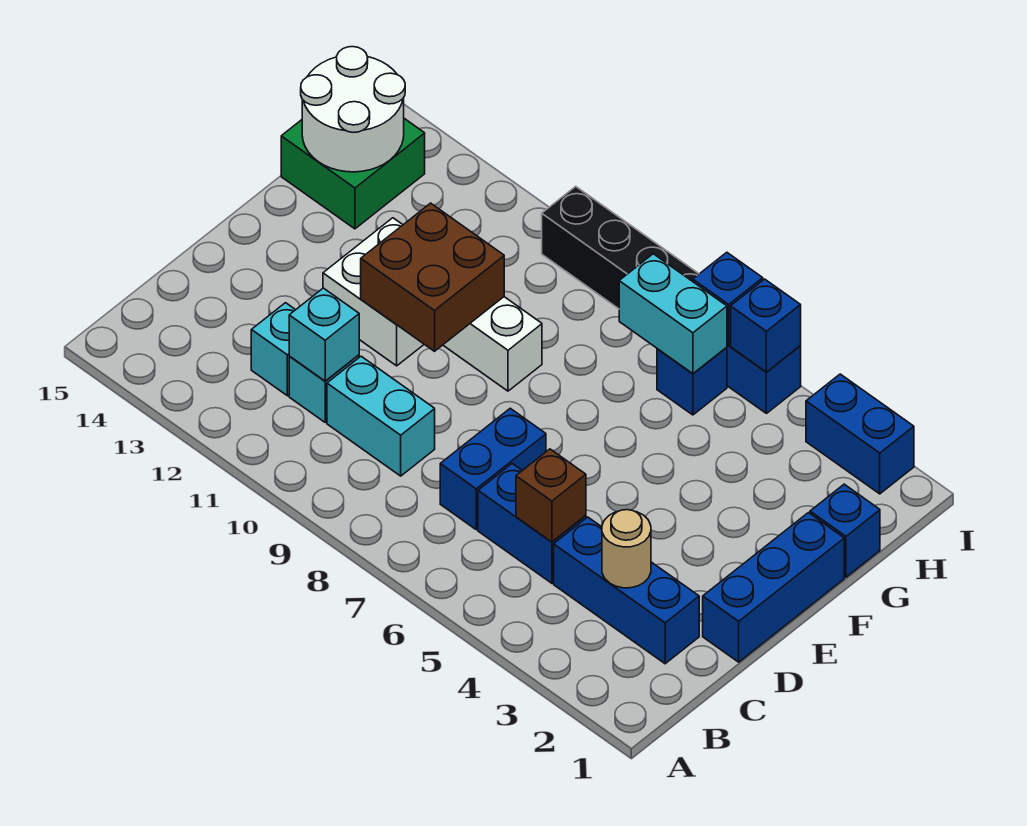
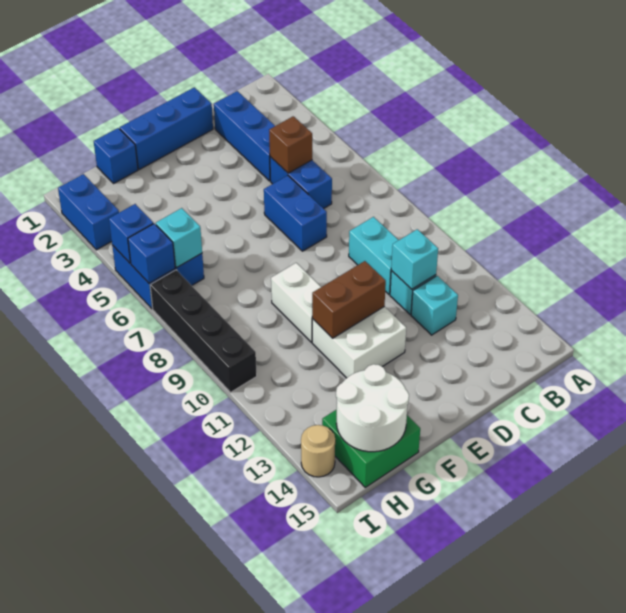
tan 1x1 round brick [602,510,651,588] -> tan 1x1 round brick moved to [301,425,335,477]
blue 1x2 brick [440,408,546,530] -> blue 1x2 brick turned to [264,176,327,251]
brown 2x2 brick [361,203,504,351] -> brown 1x2 brick [312,261,386,338]
cyan 1x2 brick [619,254,727,374] -> cyan 1x1 brick [156,208,202,268]

